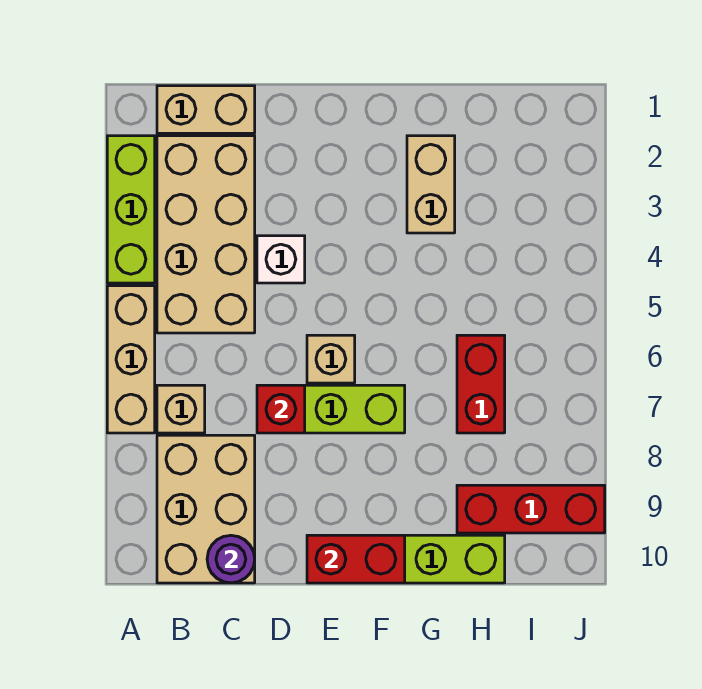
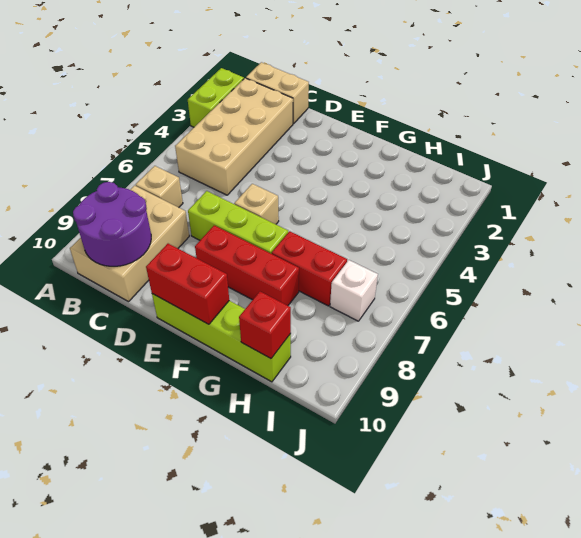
lime 1x3 brick [107,136,155,283] -> lime 1x2 brick [188,68,244,127]
tan 1x3 brick [107,286,155,433] -> none
purple 1x1 round brick [207,535,255,583] -> purple 2x2 round brick [73,182,151,266]
white 1x1 brick [257,236,305,283] -> white 1x1 brick moved to [330,260,378,321]
red 1x1 brick [257,385,305,433] -> red 1x1 brick moved to [239,292,291,358]
tan 1x2 brick [407,136,455,233] -> none
red 1x2 brick [457,335,505,433] -> red 1x2 brick turned to [272,231,347,306]
red 1x3 brick [457,485,605,533] -> red 1x3 brick moved to [195,225,299,306]

